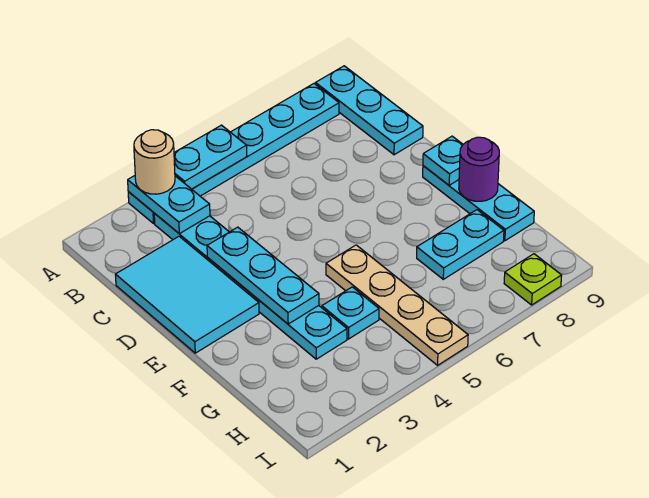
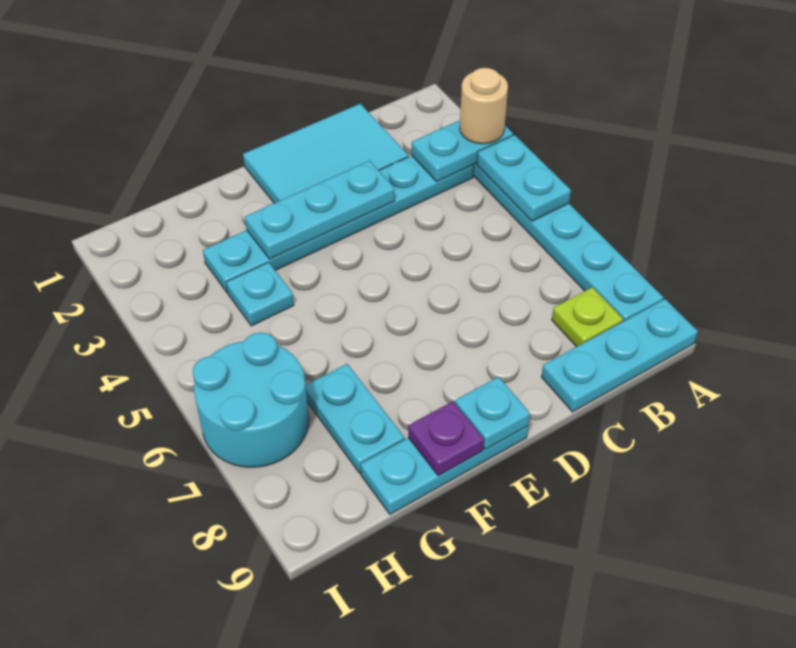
tan 1x4 plate [326,245,468,365] -> none
purple 1x1 round brick [459,137,499,201] -> purple 1x1 plate [408,402,484,476]
none -> cyan 2x2 round brick [193,333,309,467]
lime 1x1 plate [504,254,562,305] -> lime 1x1 plate moved to [552,287,623,347]

